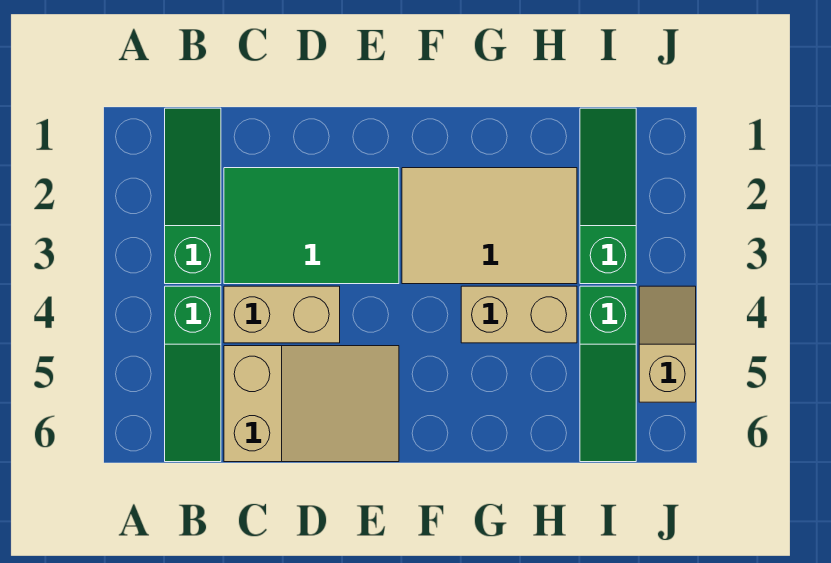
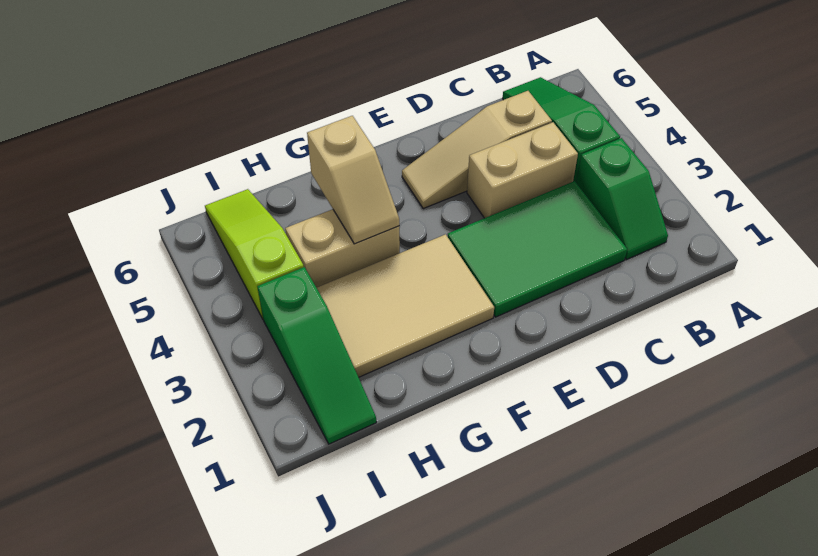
green 1x3 slope [165,108,221,284] -> green 1x2 slope [576,138,668,259]
tan 2x3 slope [224,346,399,462] -> tan 1x3 slope [402,91,552,209]
green 1x3 slope [580,286,636,462] -> lime 1x3 slope [205,189,304,319]
tan 1x2 slope [639,286,696,402] -> tan 1x2 slope moved to [307,116,399,244]

